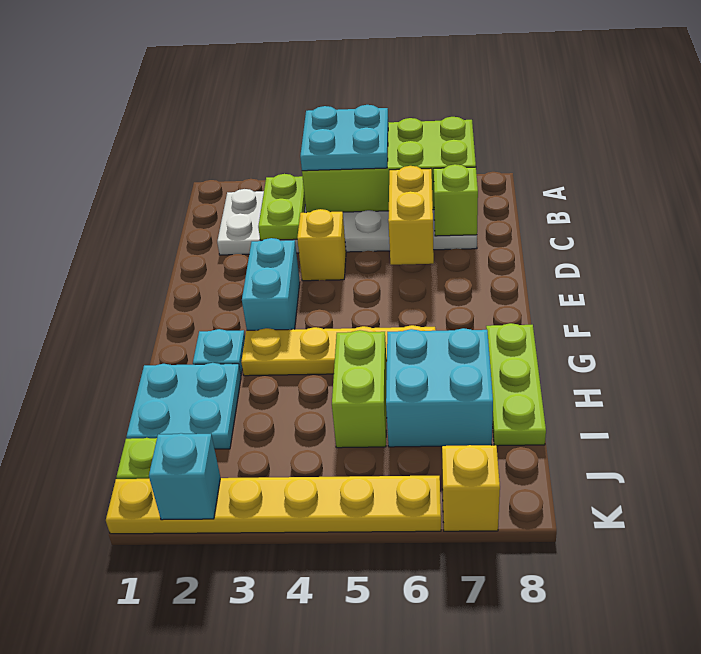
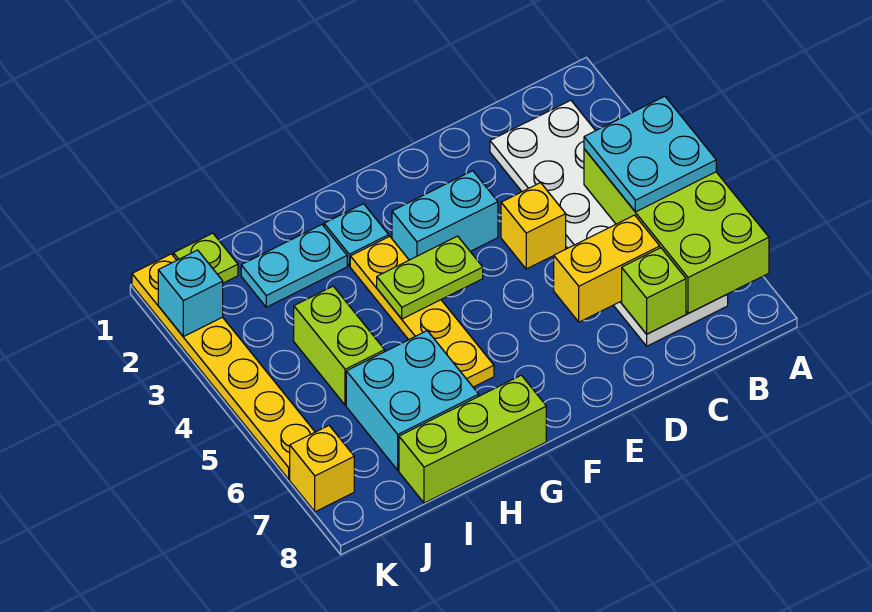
lime 1x2 plate [258,174,305,240] -> lime 1x2 plate moved to [377,236,483,319]
lime 1x3 plate [486,323,546,446] -> lime 1x3 brick [399,375,546,503]
cyan 2x2 plate [126,363,241,449] -> cyan 1x2 plate [241,225,347,307]
lime 1x2 brick [332,330,387,448] -> lime 1x2 brick turned to [294,286,385,405]

